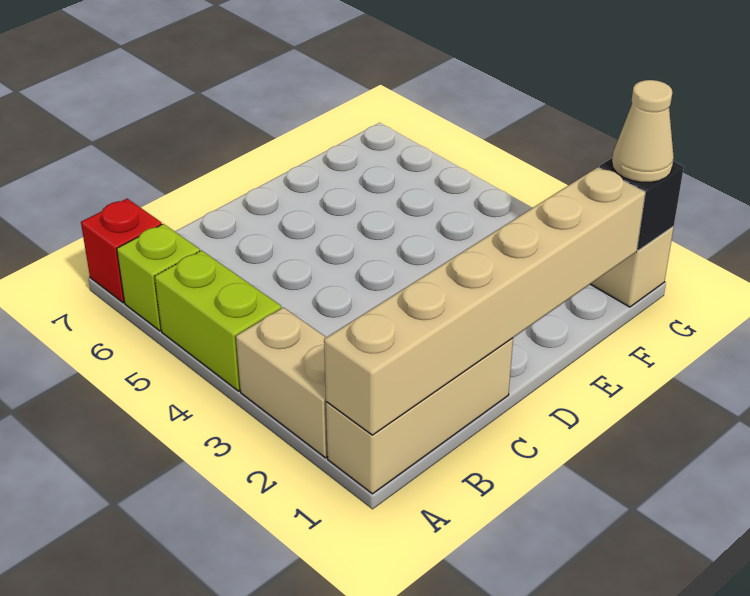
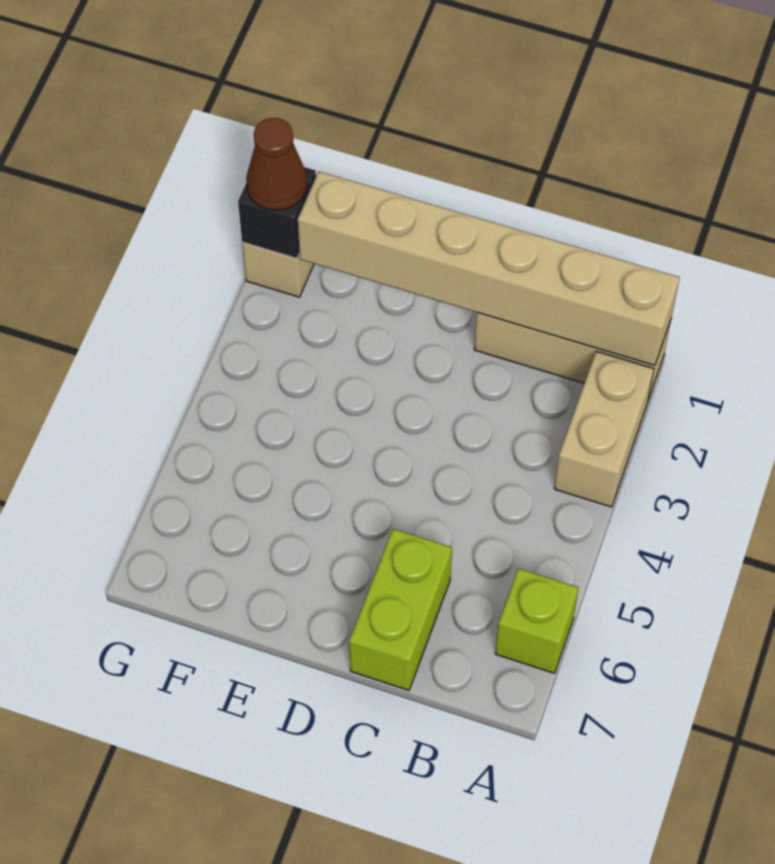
lime 1x2 brick [155,250,281,391] -> lime 1x2 brick moved to [349,529,452,690]
red 1x1 brick [81,199,162,303] -> none
tan 1x1 cone [612,80,674,183] -> brown 1x1 cone [246,118,307,210]

